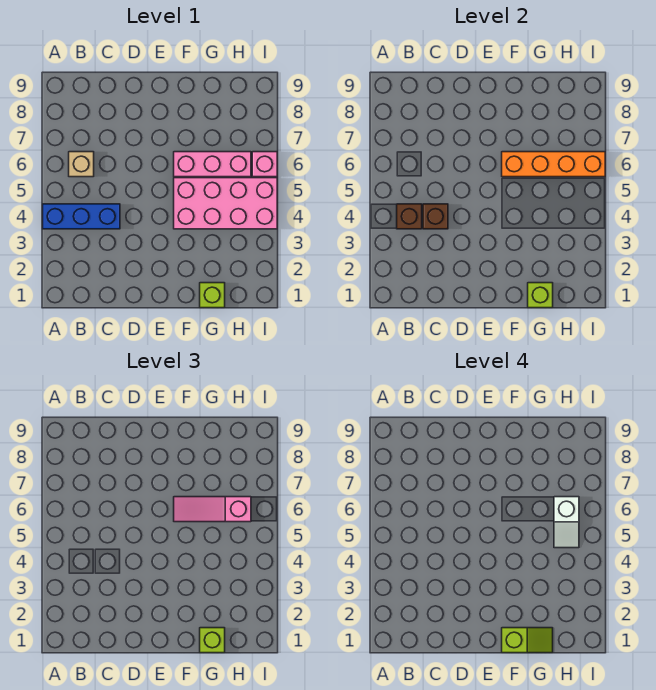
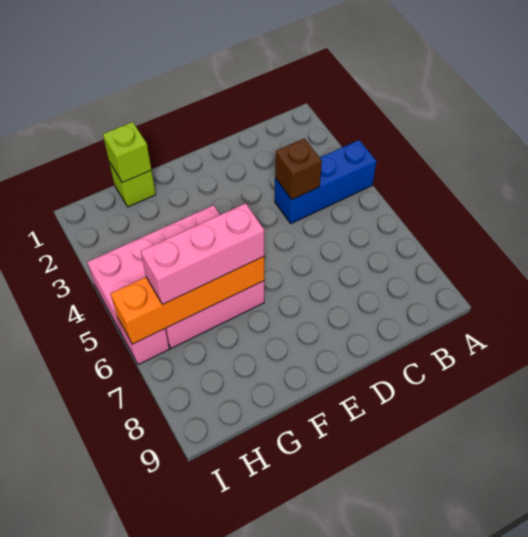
brown 1x1 brick [397,204,422,229] -> none
tan 1x1 brick [69,152,94,177] -> none
lime 1x2 slope [502,628,553,653] -> none
pink 1x3 slope [174,497,251,522] -> pink 1x3 brick [141,203,264,305]
lime 1x1 brick [200,628,225,653] -> none
white 1x2 slope [554,497,579,548] -> none

